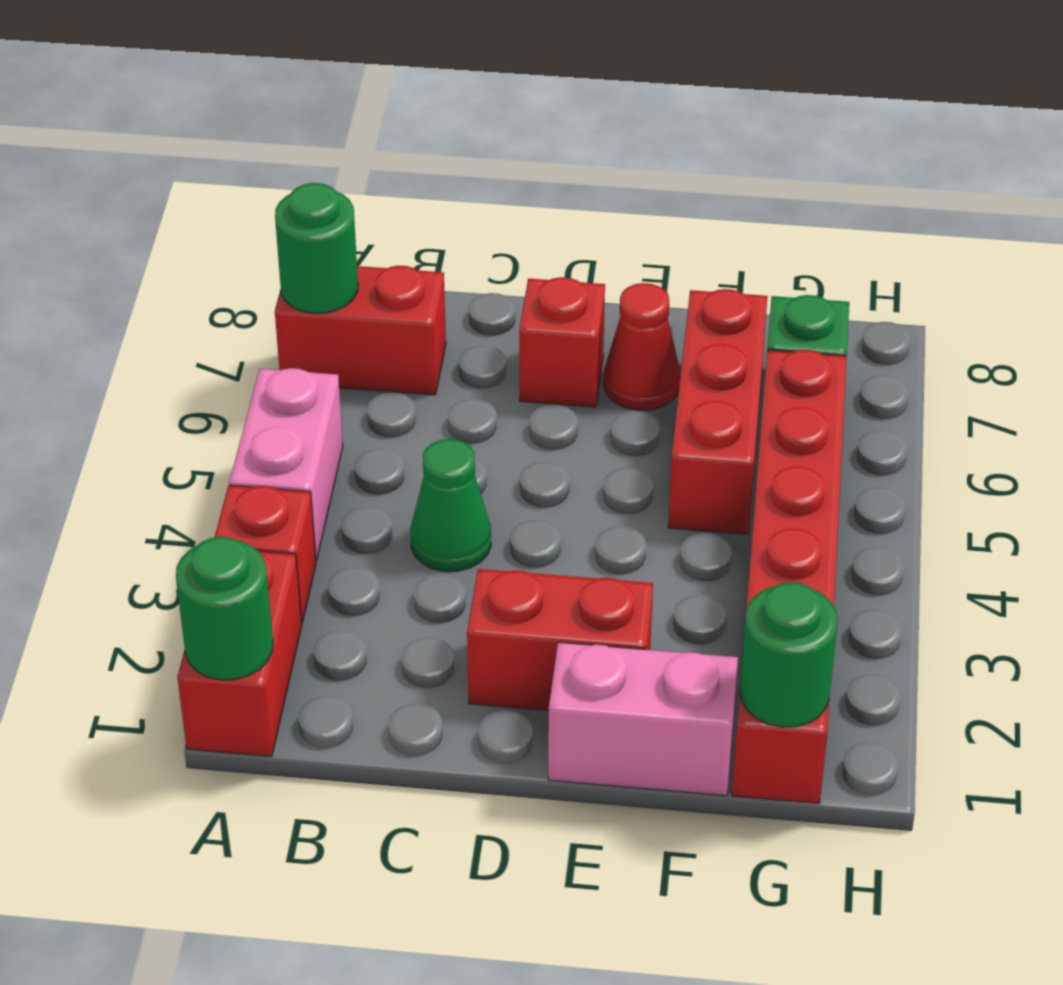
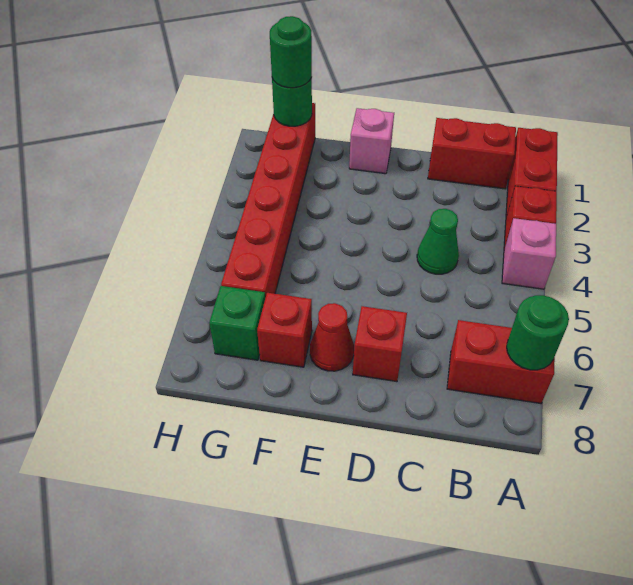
green 1x1 round brick [176,537,273,680] -> green 1x1 round brick moved to [270,16,312,88]
pink 1x2 brick [229,368,343,561] -> pink 1x1 brick [502,218,556,289]
red 1x2 brick [467,569,653,711] -> red 1x2 brick moved to [428,118,516,189]
pink 1x2 brick [548,642,738,796] -> pink 1x1 brick [349,108,394,174]
red 1x3 brick [668,289,768,534] -> red 1x1 brick [257,293,312,367]

